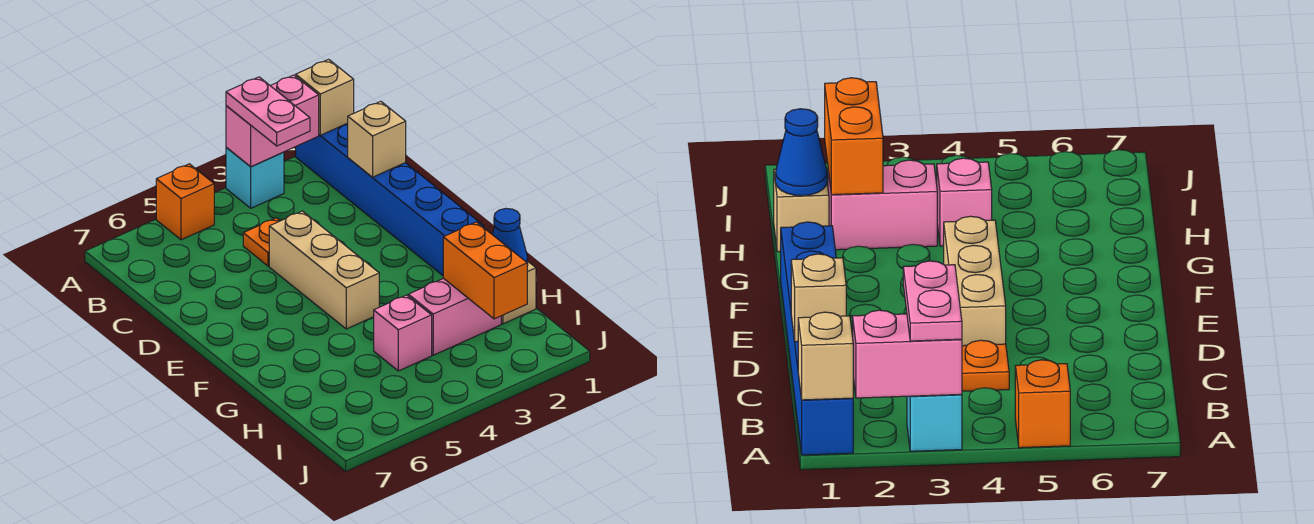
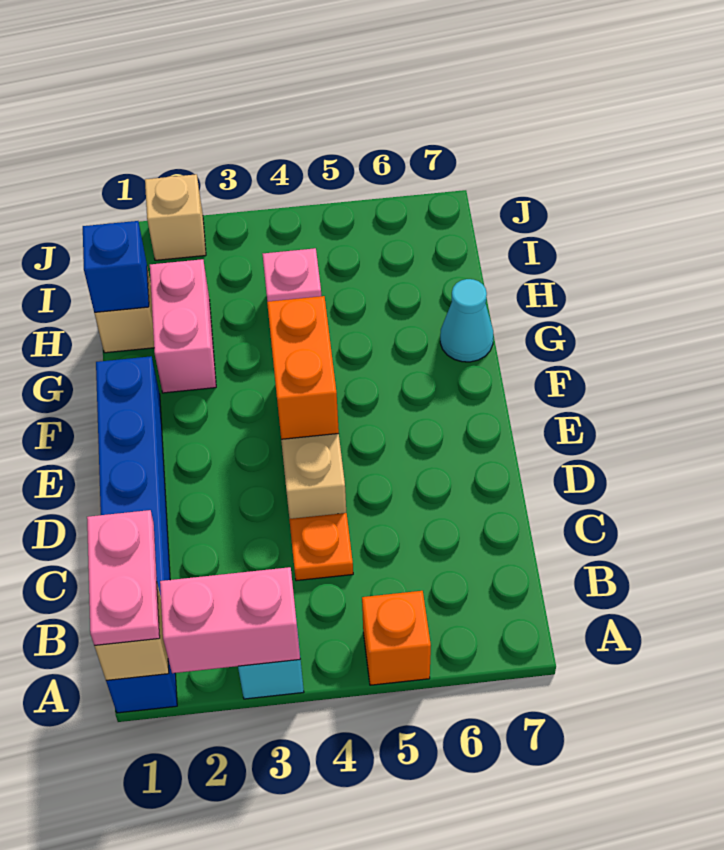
pink 1x2 plate [226,77,310,146] -> pink 1x2 plate moved to [87,510,160,645]
tan 1x1 brick [348,101,406,177] -> tan 1x1 brick moved to [145,174,206,260]
none -> cyan 1x1 cone [440,279,493,362]
blue 1x1 cone [492,209,528,265] -> blue 1x1 brick [83,221,149,312]
pink 1x2 brick [408,278,501,355] -> pink 1x2 brick turned to [150,259,216,393]
orange 1x2 brick [443,222,527,319] -> orange 1x2 brick moved to [267,296,339,439]

